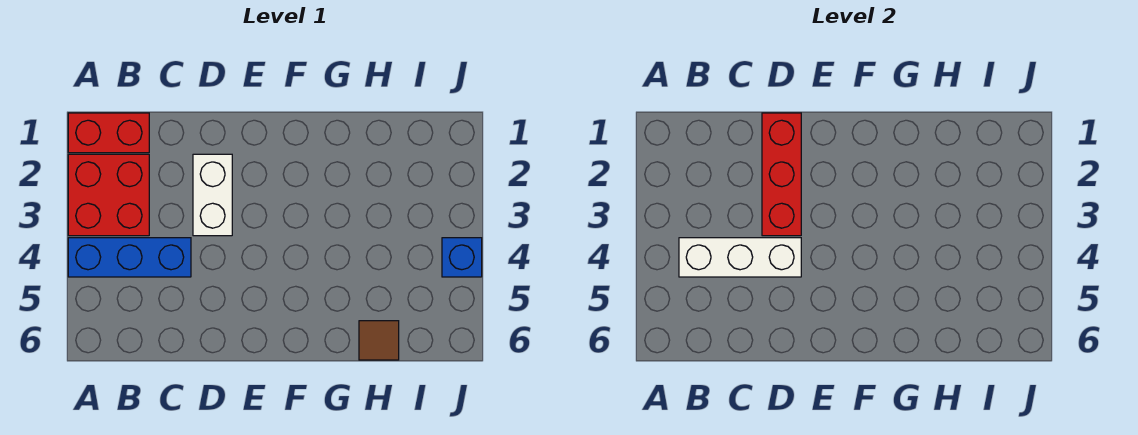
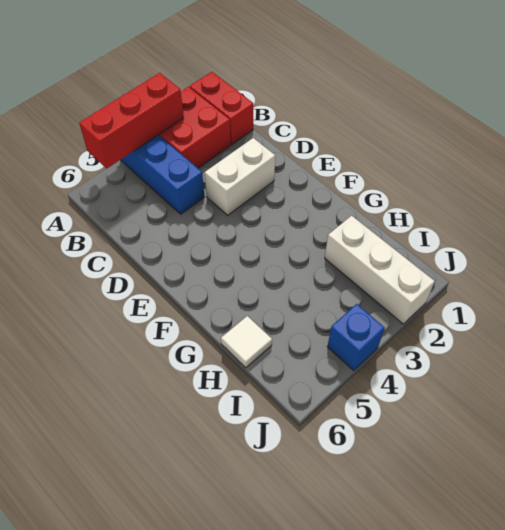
white 1x3 brick [679,238,801,277] -> white 1x3 brick moved to [325,216,434,324]
red 1x3 brick [762,113,801,236] -> red 1x3 brick moved to [79,73,184,169]
brown 1x1 tile [359,321,399,360] -> white 1x1 tile [221,316,272,368]

